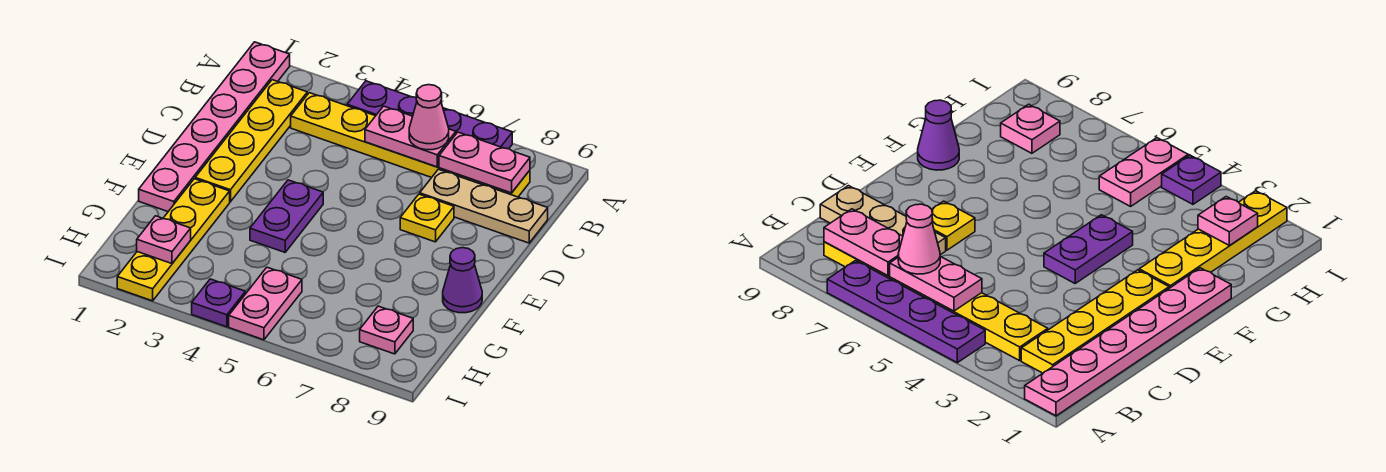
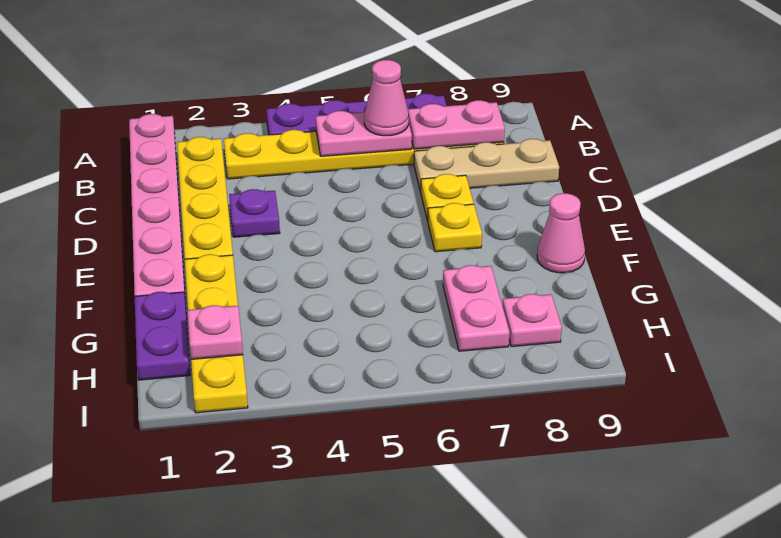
purple 1x2 plate [250,180,323,252] -> purple 1x2 plate moved to [135,292,190,380]
none -> yellow 1x1 plate [428,203,482,252]
purple 1x1 cone [443,248,482,313] -> pink 1x1 cone [537,193,585,273]
pink 1x2 plate [229,267,302,340] -> pink 1x2 plate moved to [443,265,510,351]
purple 1x1 plate [192,279,245,327] -> purple 1x1 plate moved to [229,189,280,237]

